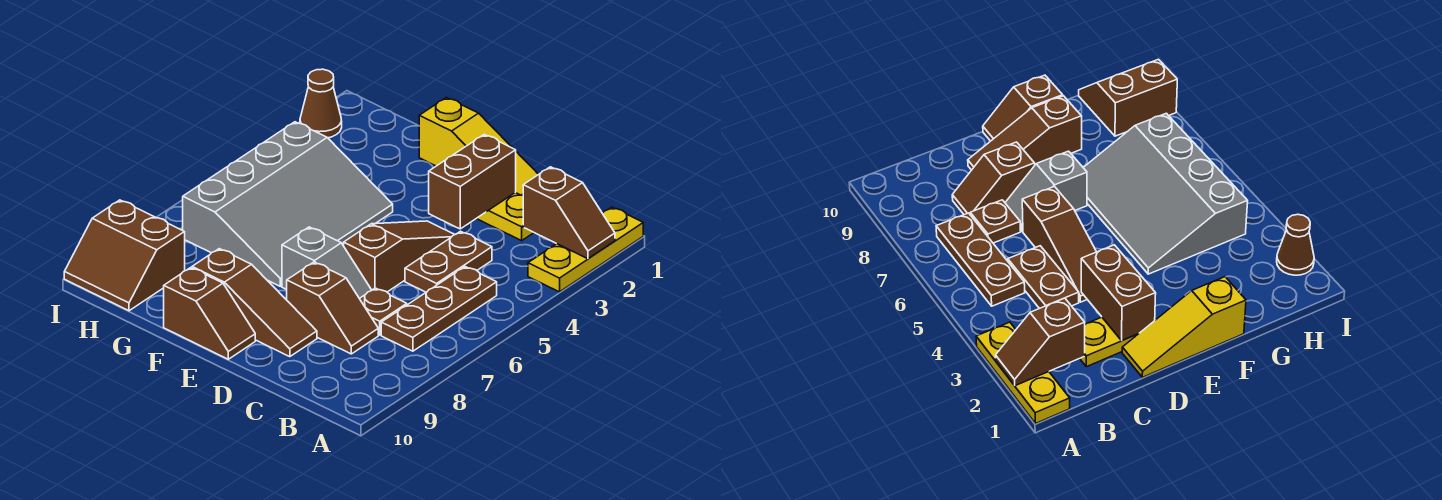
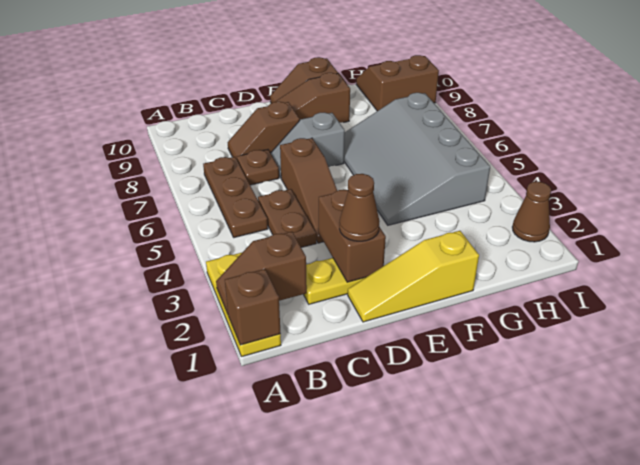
none -> brown 1x1 brick [225,269,281,345]
none -> brown 1x1 cone [339,174,380,241]

